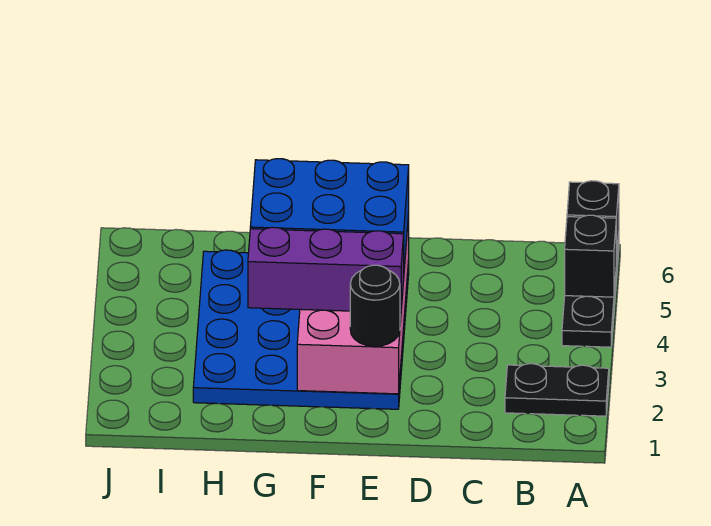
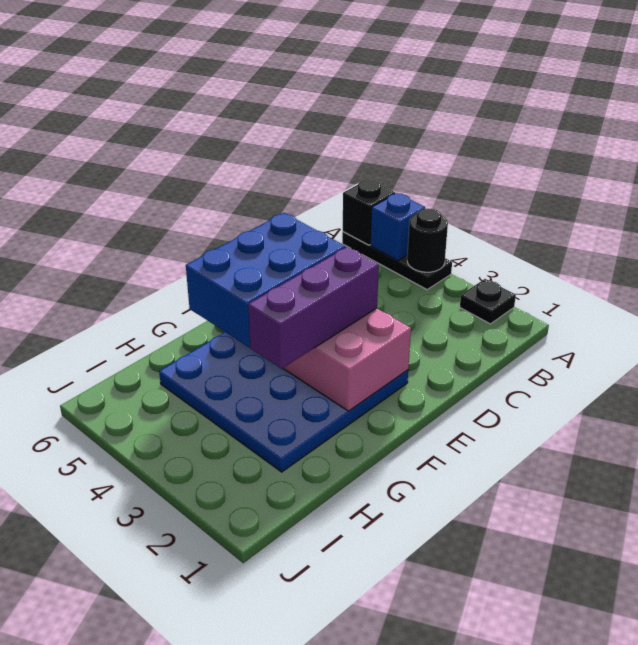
black 1x2 plate [505,364,609,416] -> black 1x1 plate [460,279,516,324]
black 1x1 brick [565,215,616,297] -> blue 1x1 brick [370,193,425,261]
black 1x1 round brick [350,265,400,346] -> black 1x1 round brick moved to [407,209,448,272]

